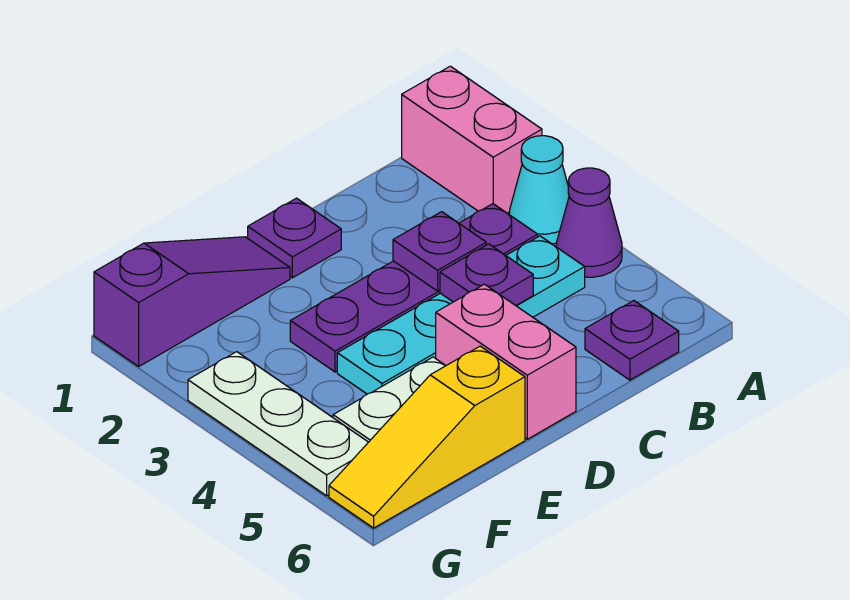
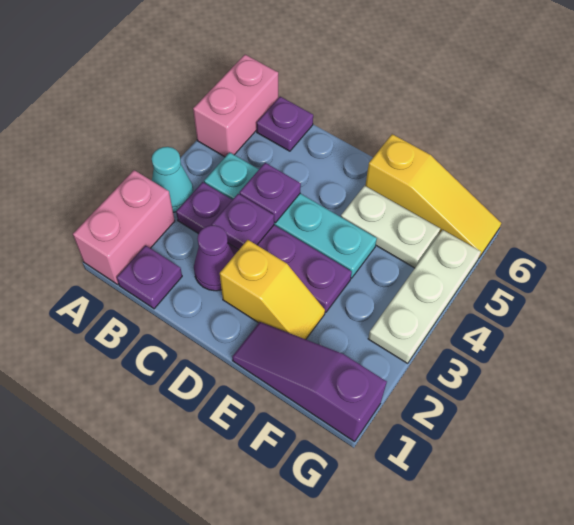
purple 1x1 cone [556,168,622,277] -> purple 1x1 cone moved to [194,225,234,291]
purple 1x1 plate [248,198,341,278] -> purple 1x1 plate moved to [117,245,182,309]
none -> yellow 1x2 slope [220,240,325,339]
pink 1x2 brick [436,284,576,439] -> pink 1x2 brick moved to [193,55,278,157]

